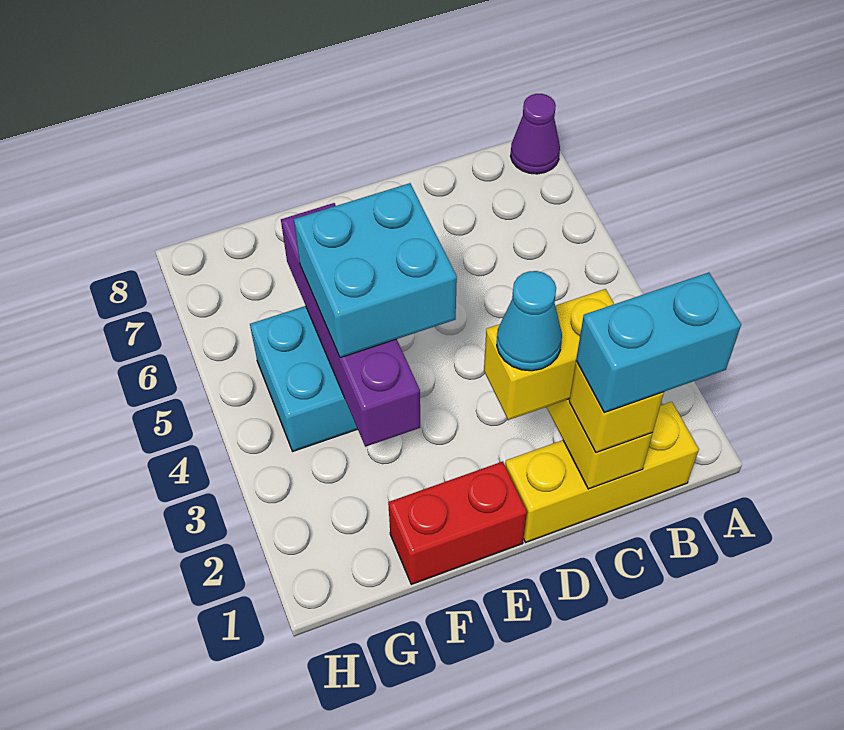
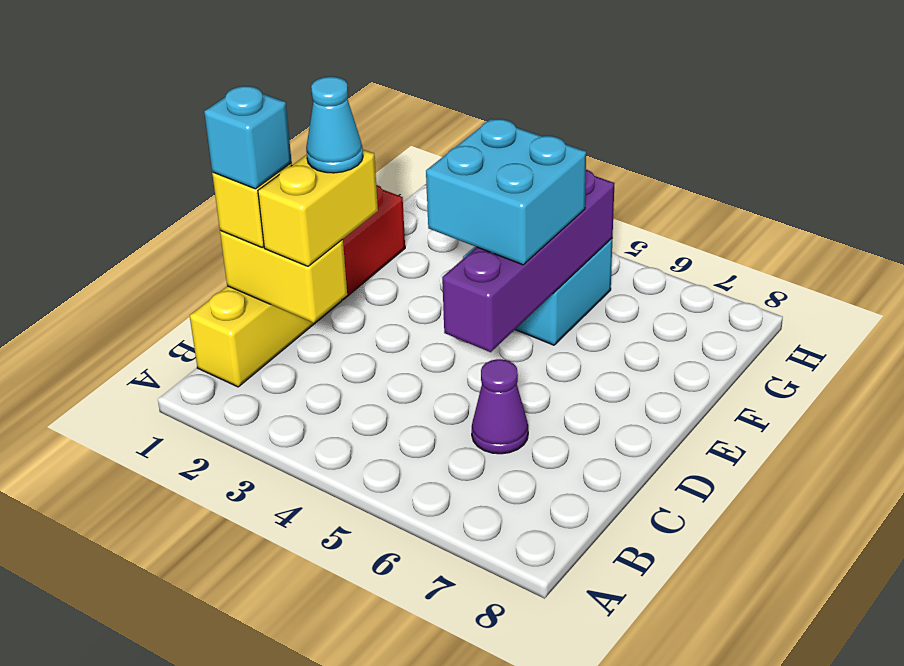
purple 1x1 cone [511,94,560,174] -> purple 1x1 cone moved to [472,359,528,454]
cyan 1x2 brick [576,273,741,413] -> cyan 1x1 brick [204,86,292,189]
purple 1x4 brick [281,203,420,447] -> purple 1x4 brick turned to [442,169,614,352]

